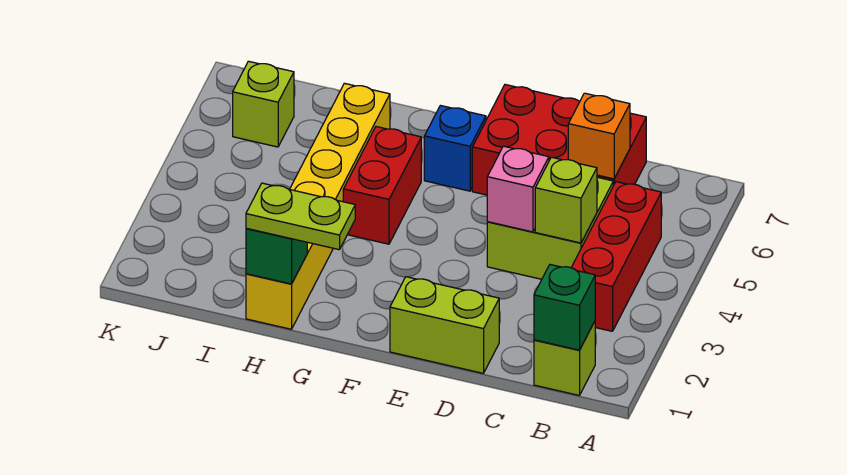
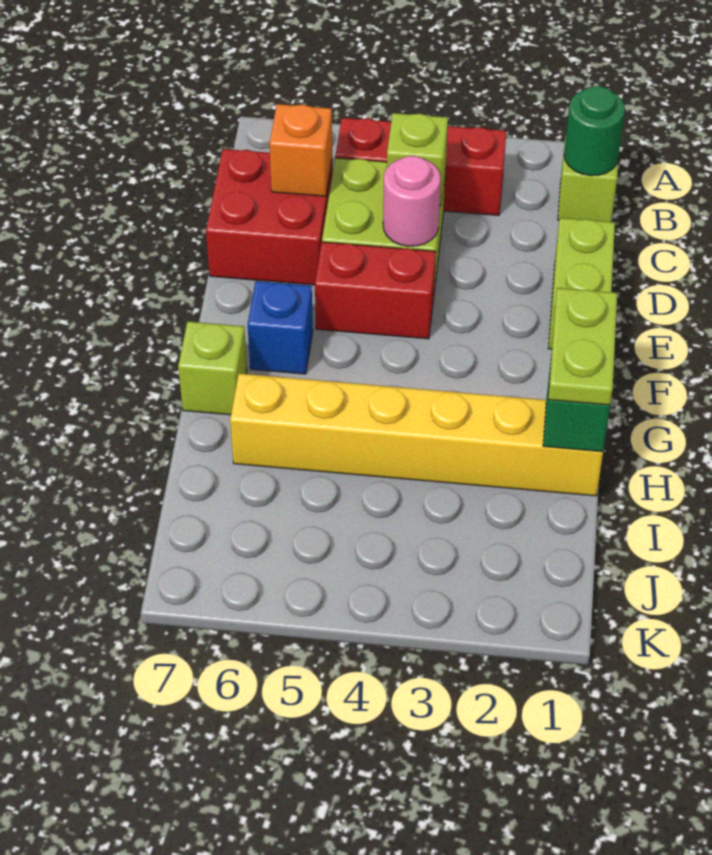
green 1x1 brick [534,265,595,350] -> green 1x1 round brick [564,86,625,176]
red 2x3 brick [472,85,646,195] -> red 2x2 brick [206,149,333,285]
pink 1x1 brick [487,146,549,232] -> pink 1x1 round brick [383,156,441,246]
red 1x2 brick [343,127,421,244] -> red 1x2 brick moved to [315,242,436,339]
lime 1x1 brick [233,61,294,147] -> lime 1x1 brick moved to [178,322,247,415]

